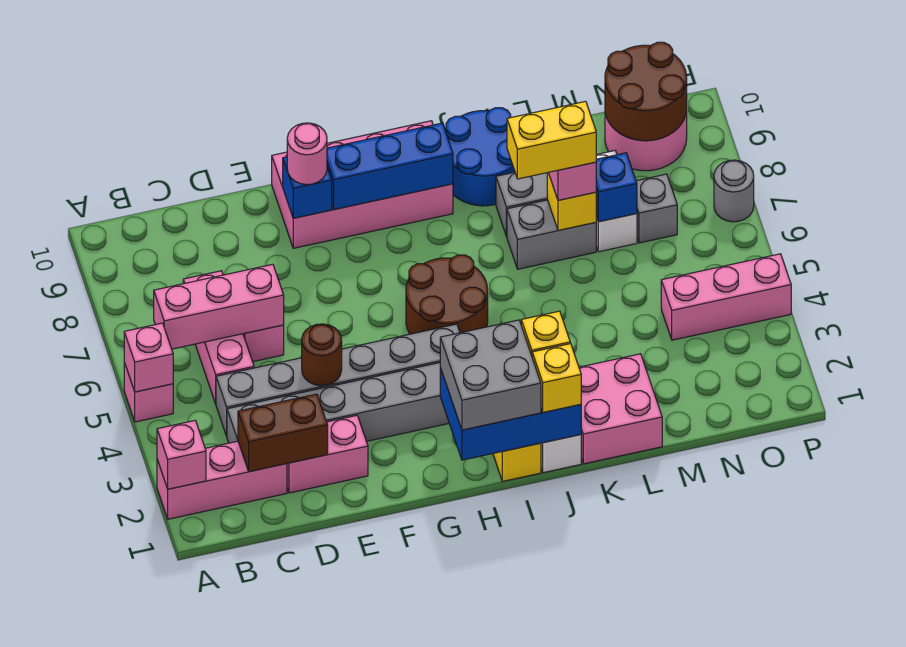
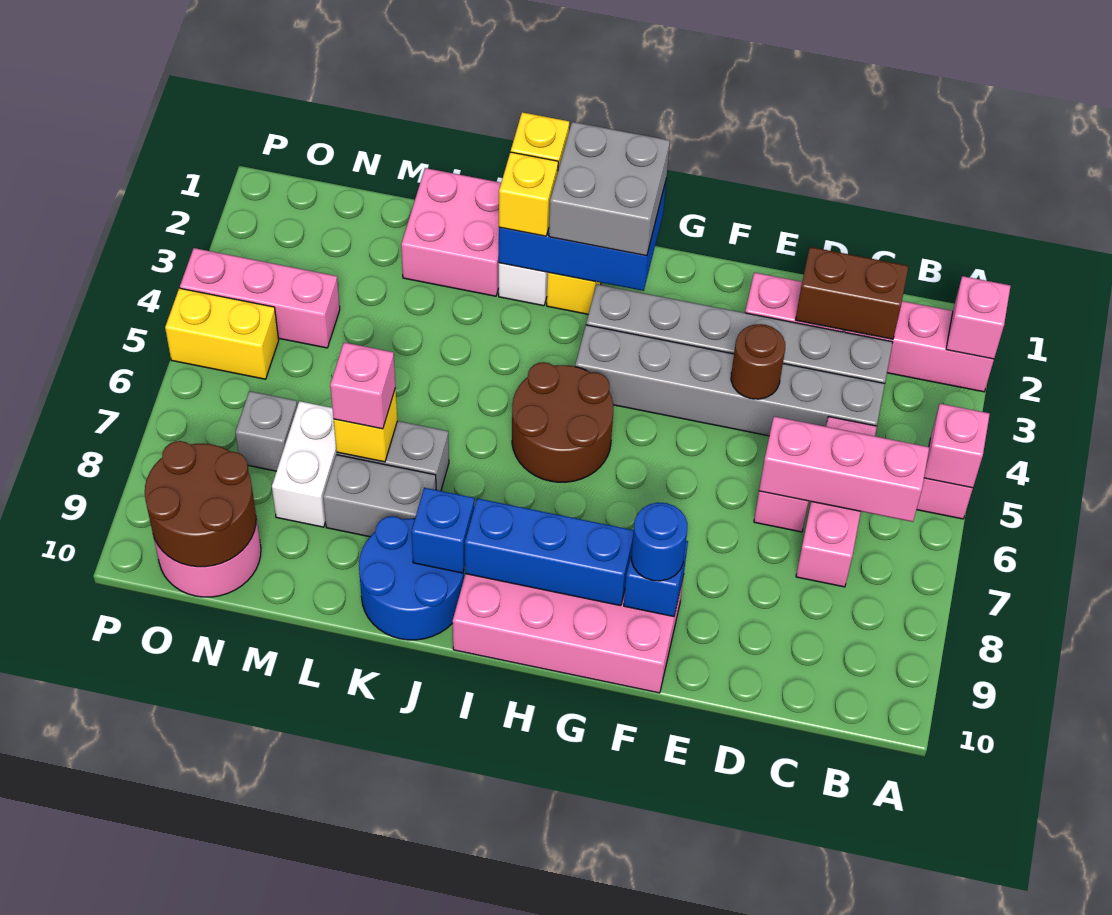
pink 1x1 round brick [287,123,327,185] -> blue 1x1 round brick [631,503,687,581]
yellow 1x2 brick [507,101,596,179] -> yellow 1x2 brick moved to [165,288,279,379]
blue 1x1 brick [596,153,637,222] -> blue 1x1 brick moved to [411,488,474,573]
grey 1x1 round brick [714,160,754,222] -> none

